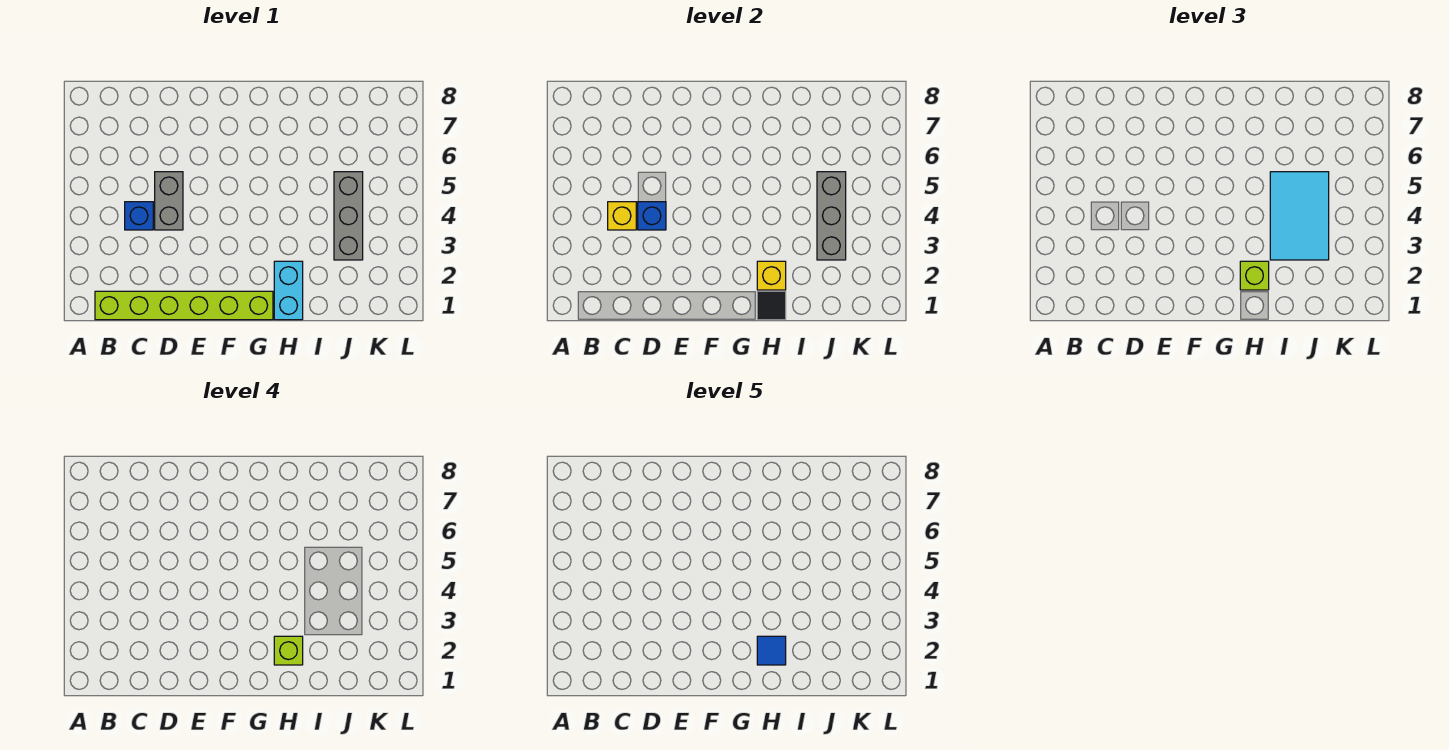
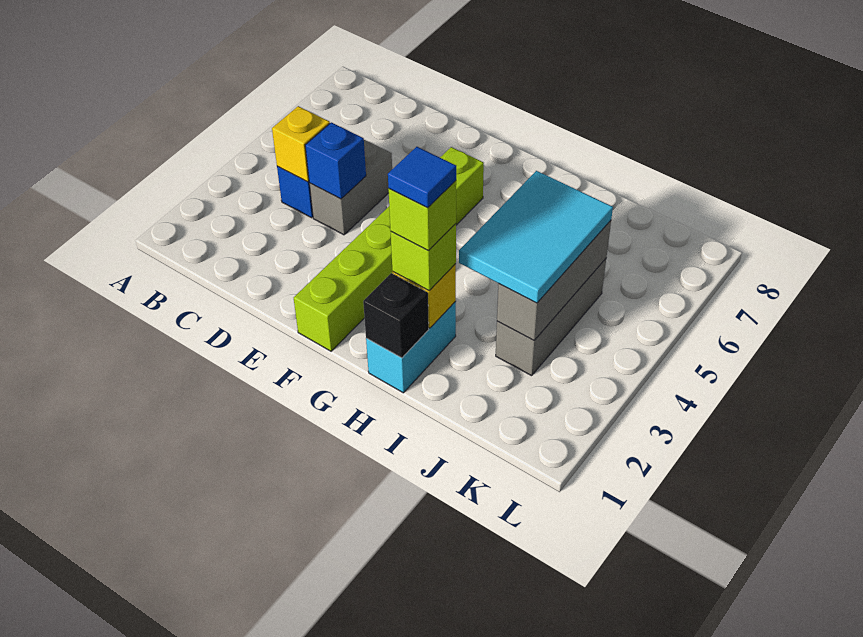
lime 1x6 brick [95,291,273,320] -> lime 1x6 brick turned to [294,147,484,351]
black 1x1 tile [757,291,786,320] -> black 1x1 brick [363,273,429,358]

